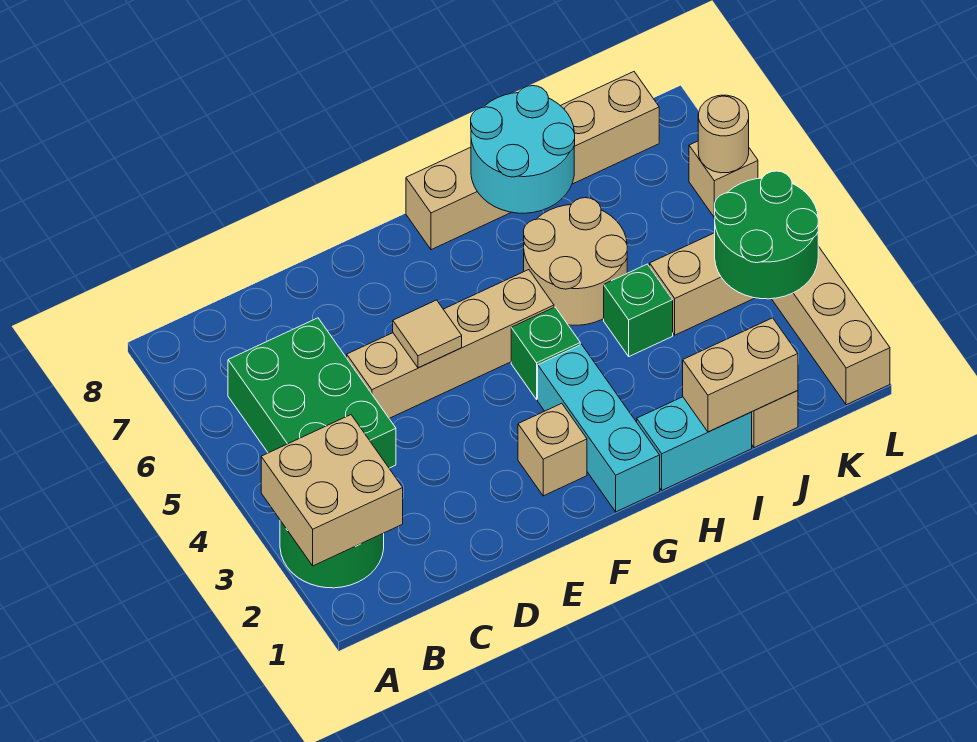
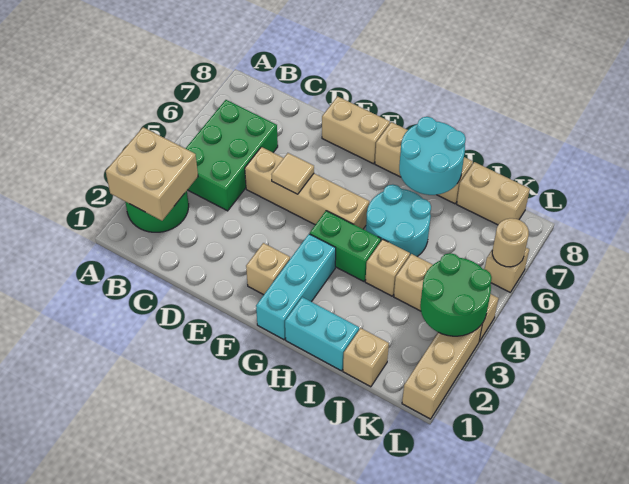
green 1x1 brick [511,307,580,399] -> green 1x2 brick [310,211,381,281]
tan 2x2 round brick [524,198,627,325] -> cyan 2x2 round brick [366,184,431,256]
tan 1x2 brick [683,318,798,432] -> tan 1x2 brick moved to [322,96,390,164]
green 1x1 brick [604,264,673,356] -> tan 1x1 brick [365,239,410,296]

